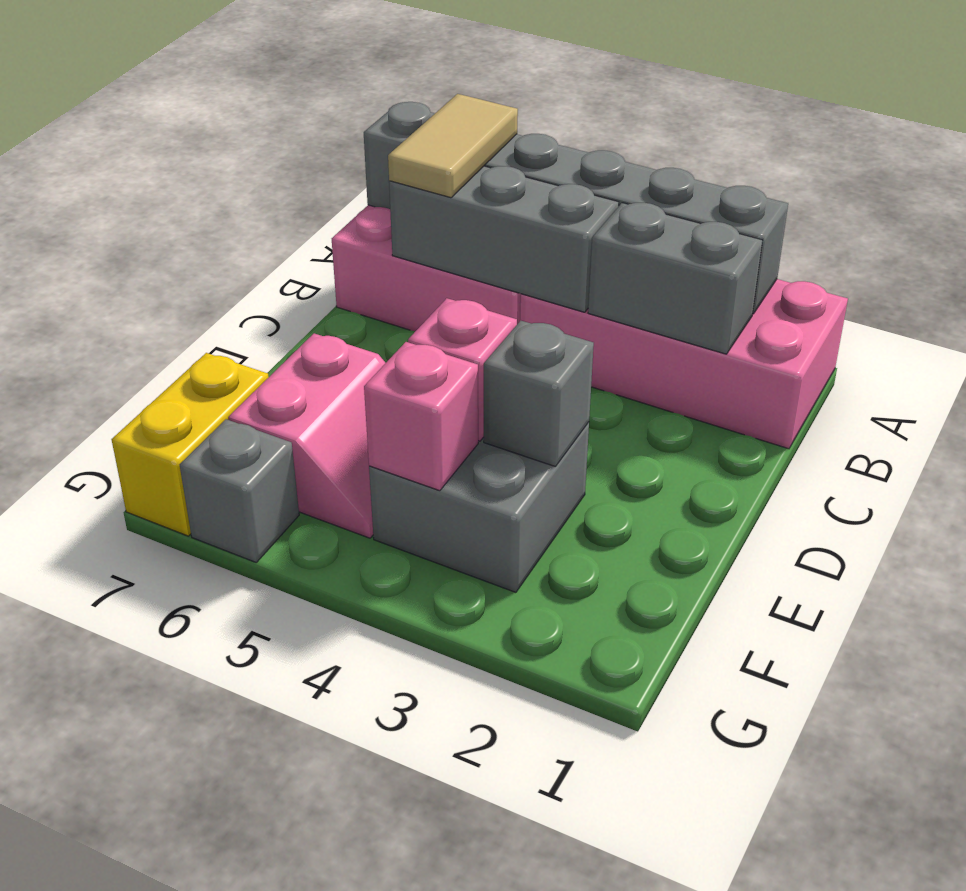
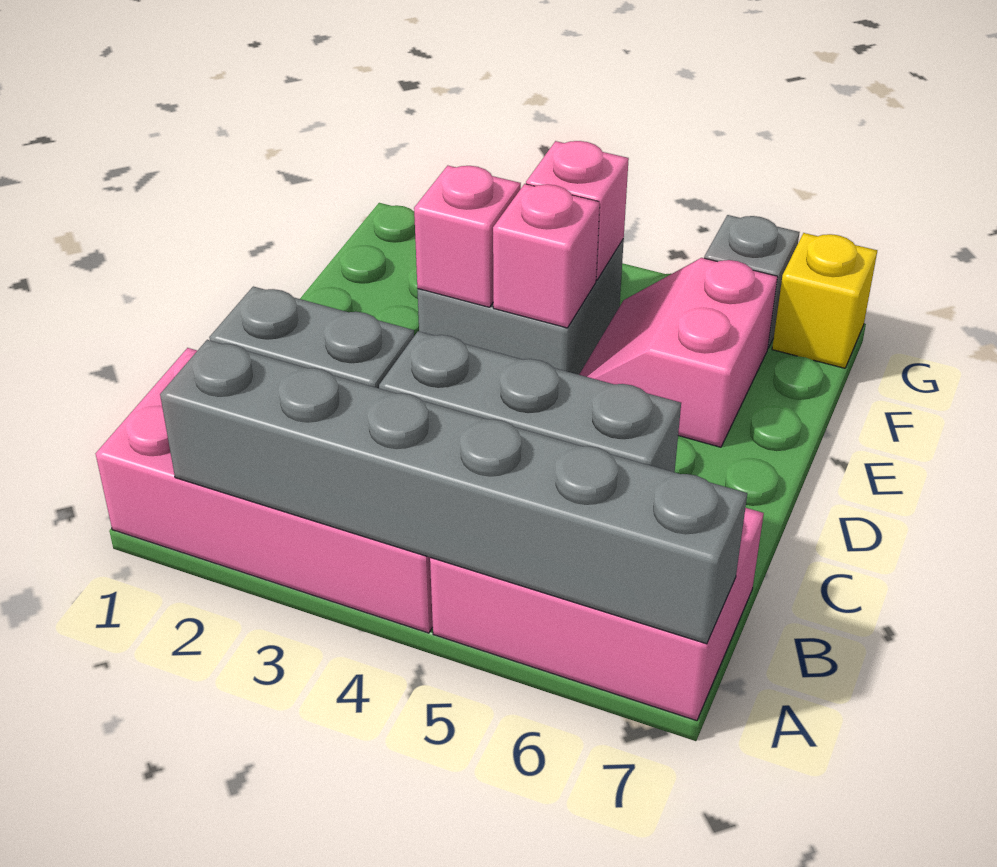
tan 1x2 tile [388,94,518,198] -> none
grey 1x1 brick [484,321,594,467] -> pink 1x1 brick [414,166,521,307]
yellow 1x2 brick [112,353,269,536] -> yellow 1x1 brick [772,233,877,368]

